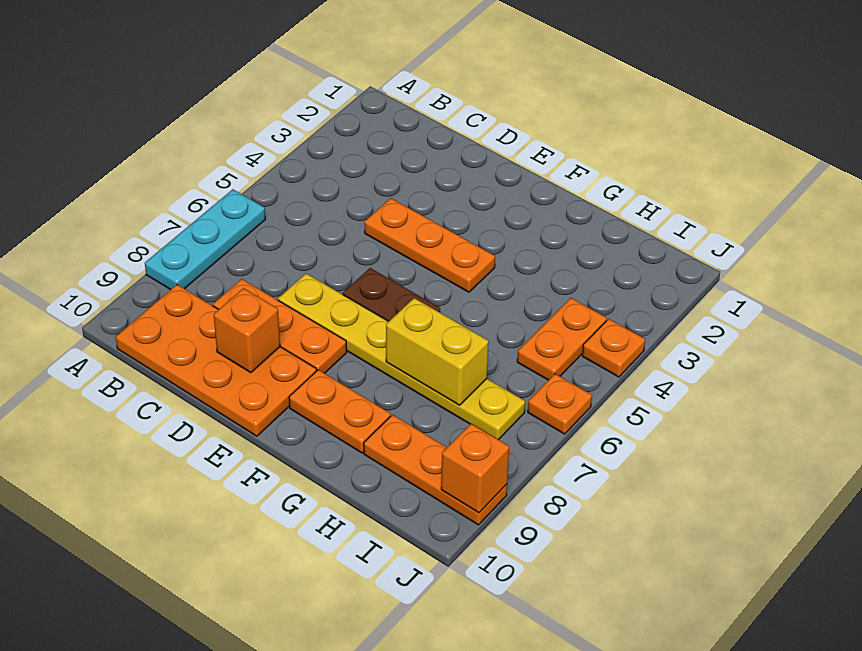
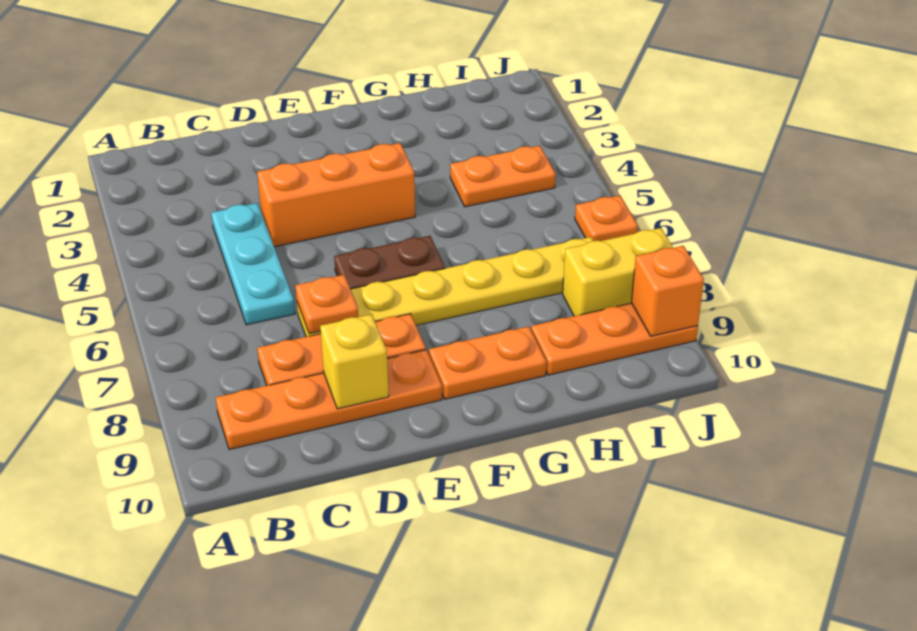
cyan 1x3 plate [145,189,265,290] -> cyan 1x3 plate moved to [211,203,295,325]
orange 2x4 plate [116,285,317,436] -> orange 1x4 plate [216,350,442,450]
orange 1x3 plate [364,198,495,292] -> orange 1x3 brick [257,143,415,247]
orange 1x1 brick [214,288,280,373] -> yellow 1x1 brick [320,314,389,409]
yellow 1x2 brick [386,298,489,405] -> yellow 1x2 brick moved to [563,228,673,316]
orange 1x2 plate [517,298,607,380] -> orange 1x2 plate turned to [450,146,556,207]
orange 1x1 plate [582,319,645,377] -> orange 1x1 plate moved to [295,275,358,334]

